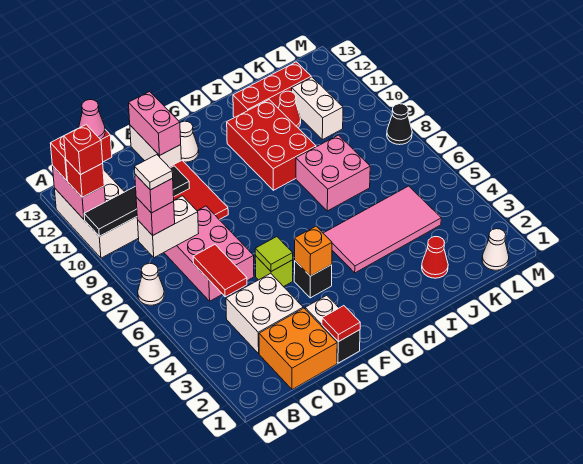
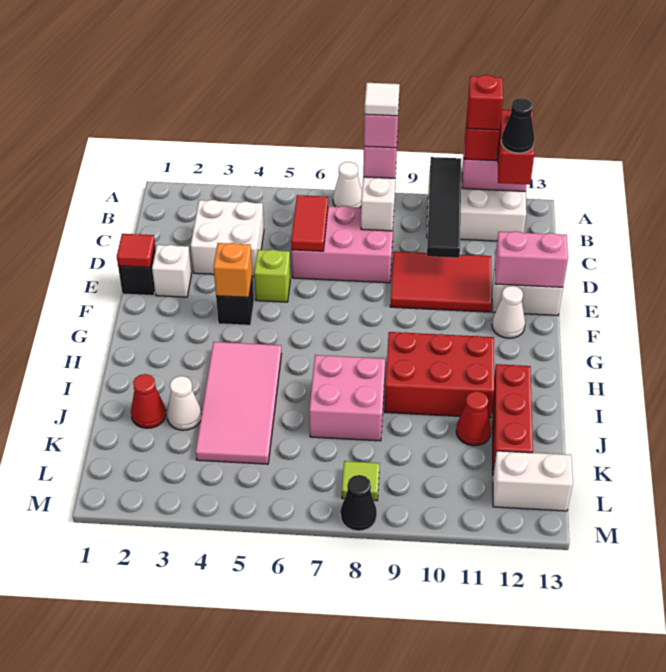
pink 1x1 cone [79,100,105,140] -> black 1x1 cone [501,98,535,153]
orange 2x2 brick [259,308,337,390] -> none
red 1x2 tile [193,245,247,297] -> red 1x2 tile turned to [291,195,328,251]
lime 1x1 tile [255,237,293,271] -> lime 1x1 tile moved to [342,461,380,501]
white 1x2 brick [292,77,343,140] -> white 1x2 brick moved to [493,451,573,511]
white 1x1 cone [482,229,509,270] -> white 1x1 cone moved to [167,376,202,430]

